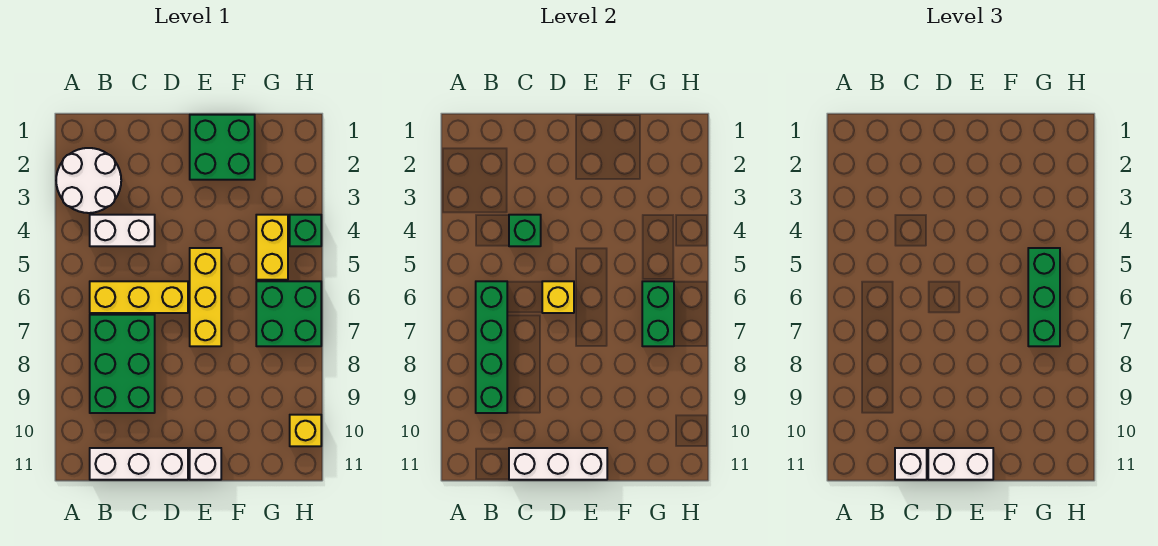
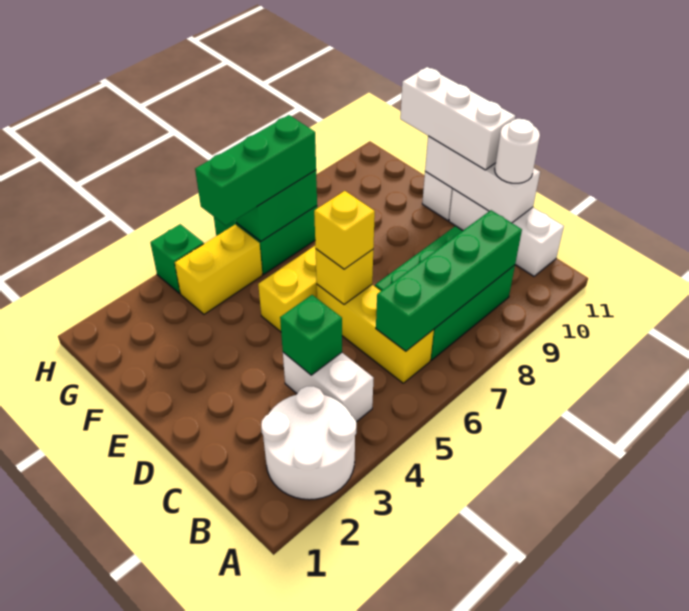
white 1x1 brick [895,448,927,480] -> white 1x1 round brick [495,119,540,183]
white 1x2 brick [928,448,993,480] -> white 1x3 brick [400,67,515,170]
green 2x2 brick [190,115,255,180] -> none
yellow 1x1 brick [290,415,321,446] -> yellow 1x1 brick moved to [314,191,375,269]

